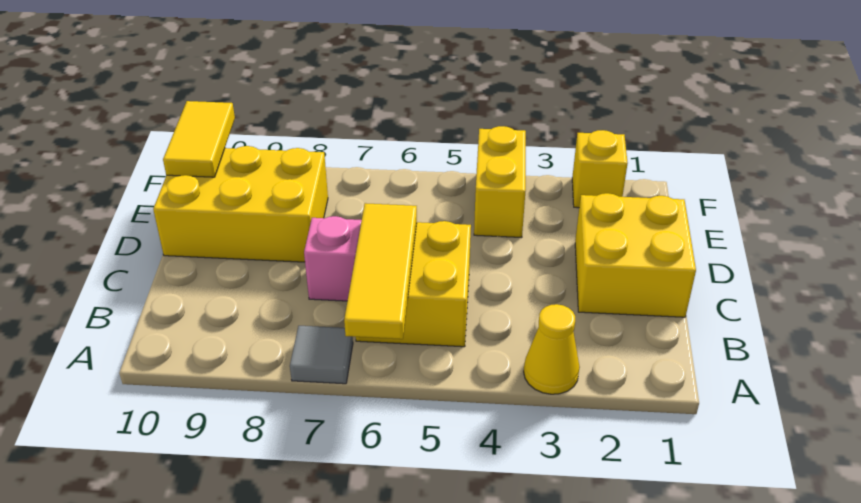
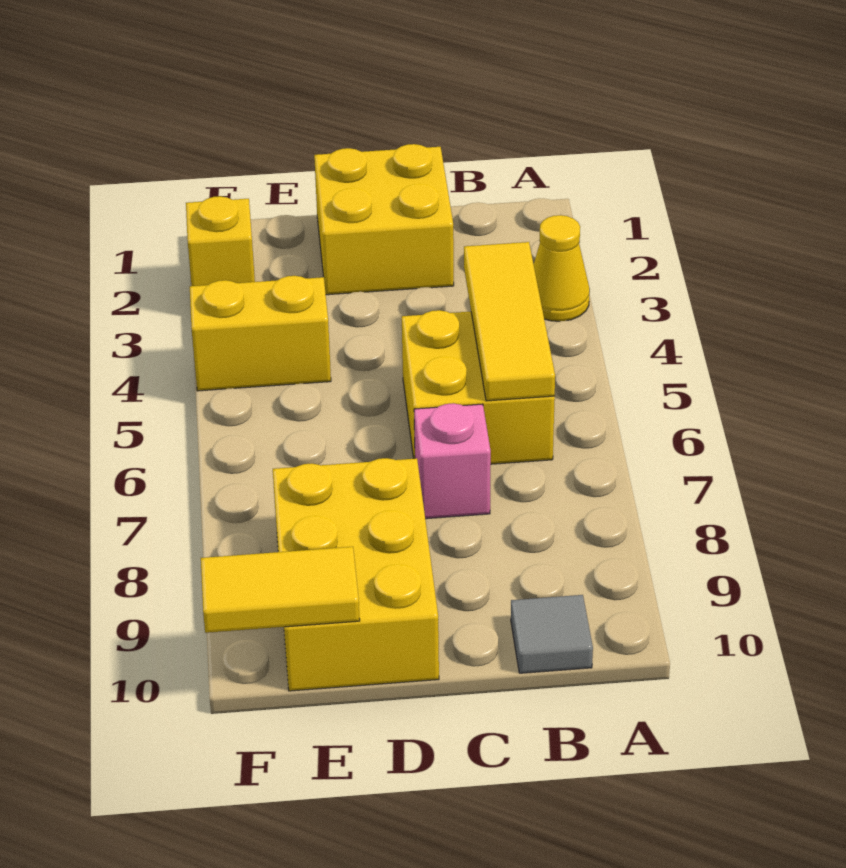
yellow 1x3 tile [344,203,417,339] -> yellow 1x3 tile turned to [464,242,555,401]
grey 1x1 tile [290,326,353,384] -> grey 1x1 tile moved to [511,595,593,673]

